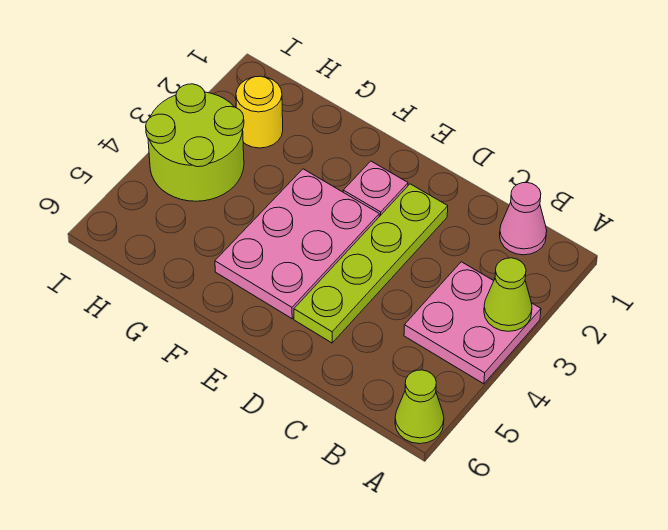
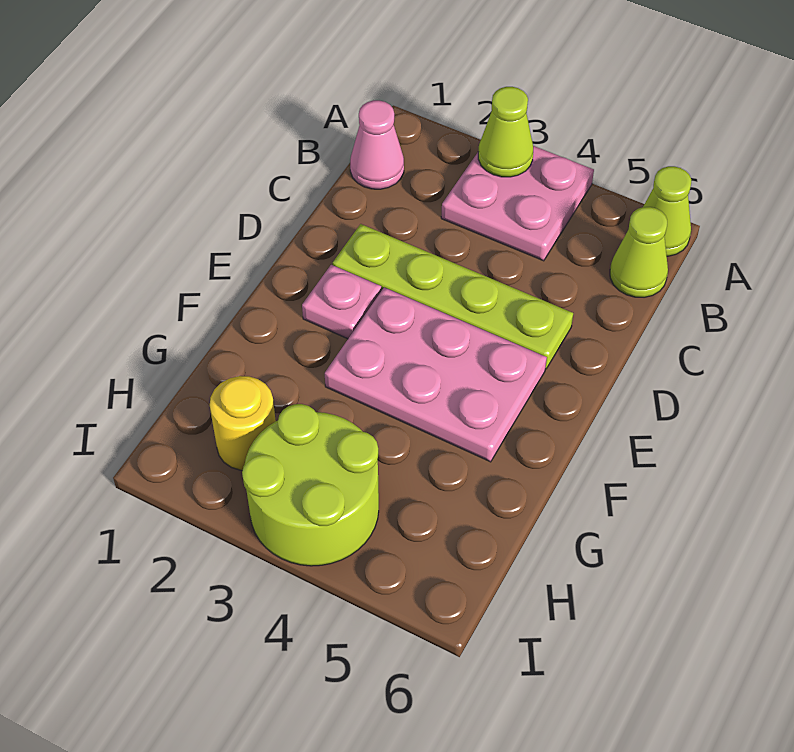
none -> lime 1x1 cone [610,207,668,297]

